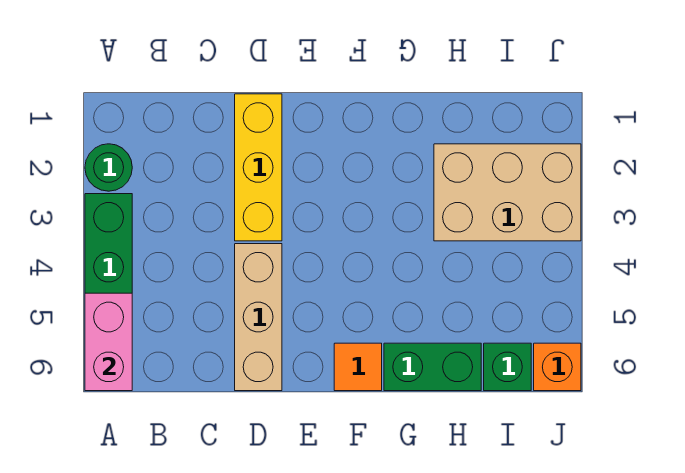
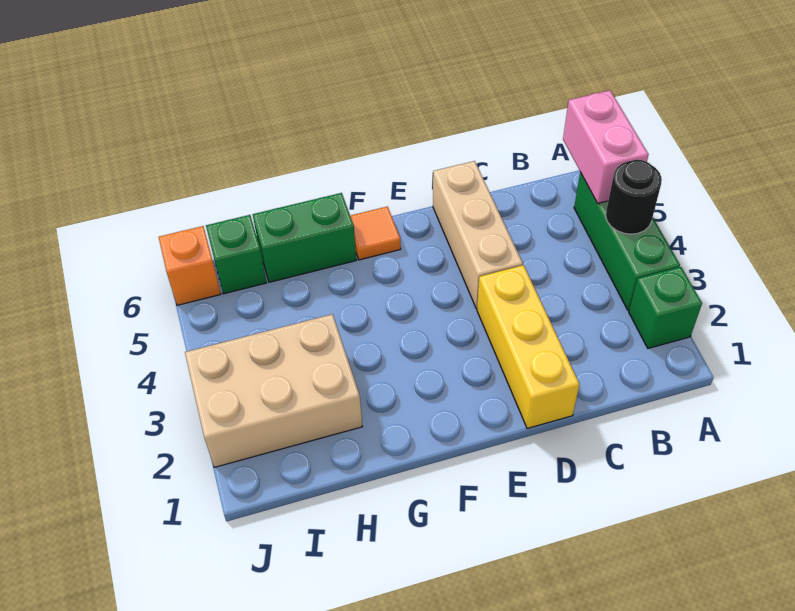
green 1x1 round brick [85,144,132,191] -> green 1x1 brick [629,267,702,348]
none -> black 1x1 round brick [606,160,662,234]

